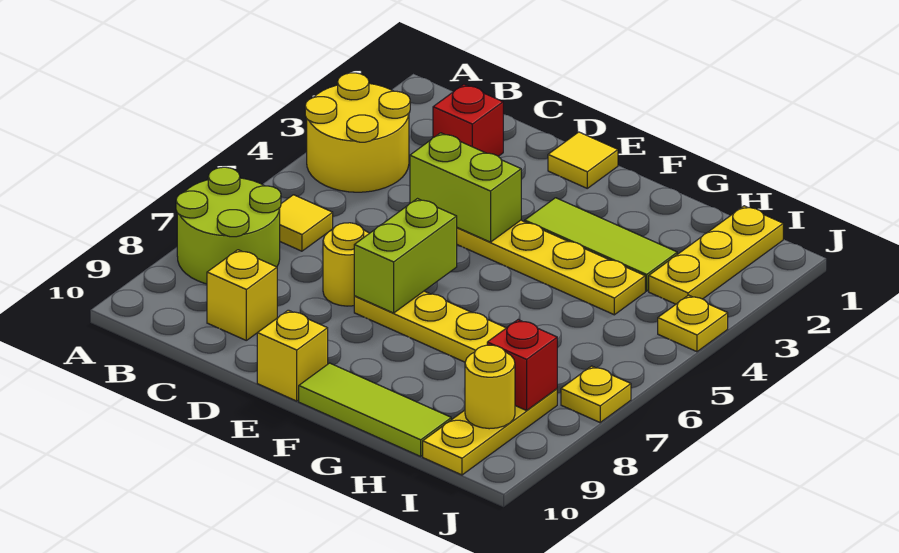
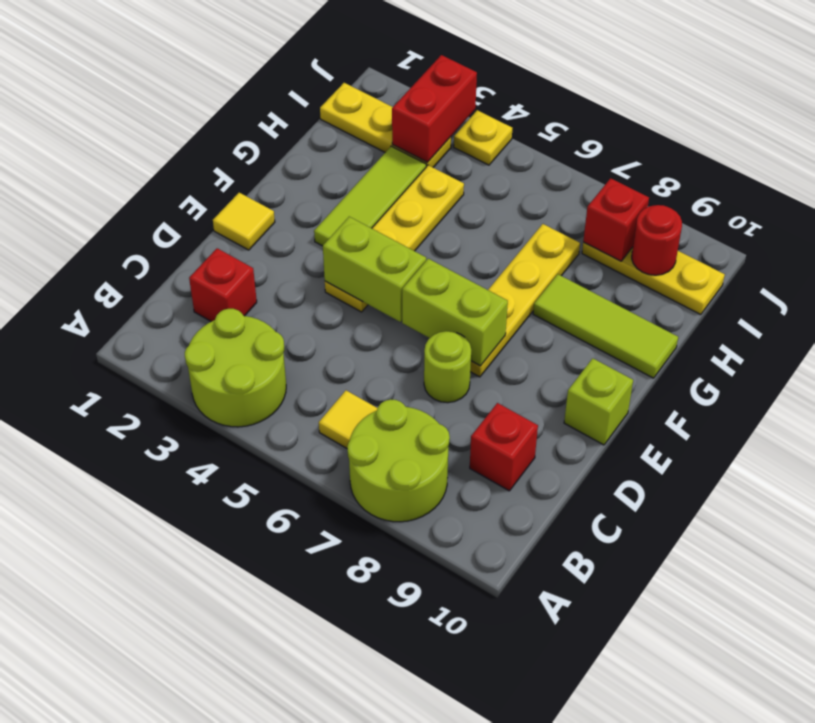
yellow 2x2 round brick [305,73,410,192] -> lime 2x2 round brick [185,309,286,427]
yellow 1x1 brick [207,250,277,340] -> red 1x1 brick [470,403,538,491]
lime 1x2 brick [410,133,521,242] -> lime 1x2 brick turned to [323,217,426,322]
yellow 1x1 round brick [323,223,369,306] -> lime 1x1 round brick [424,331,471,403]
yellow 1x1 brick [257,310,328,401] -> lime 1x1 brick [564,358,633,445]
lime 1x3 tile [299,363,451,456] -> lime 1x3 tile turned to [533,274,678,378]
none -> red 1x2 brick [392,55,477,162]
yellow 1x1 round brick [465,345,515,429] -> red 1x1 round brick [632,205,682,275]
yellow 1x1 plate [561,366,631,422] -> none

